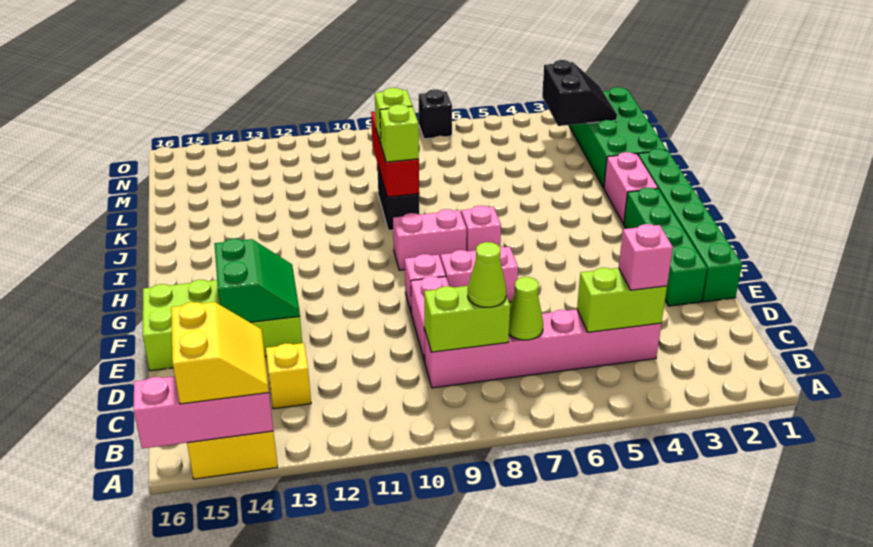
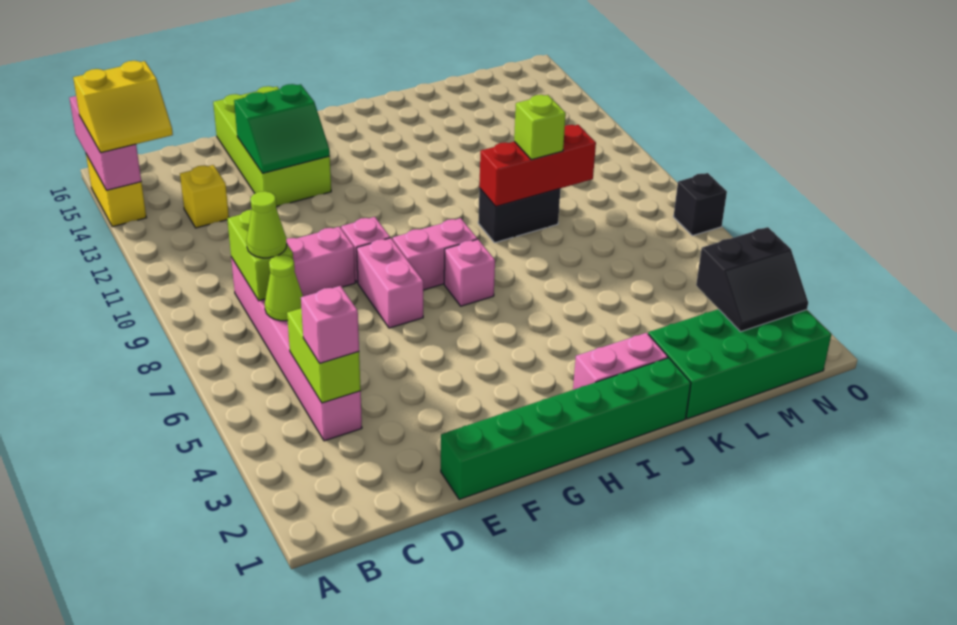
green 1x4 brick [624,188,707,306] -> none
pink 1x2 brick [393,209,467,270] -> pink 1x2 brick turned to [393,218,477,290]
lime 1x1 brick [380,104,419,162] -> none

